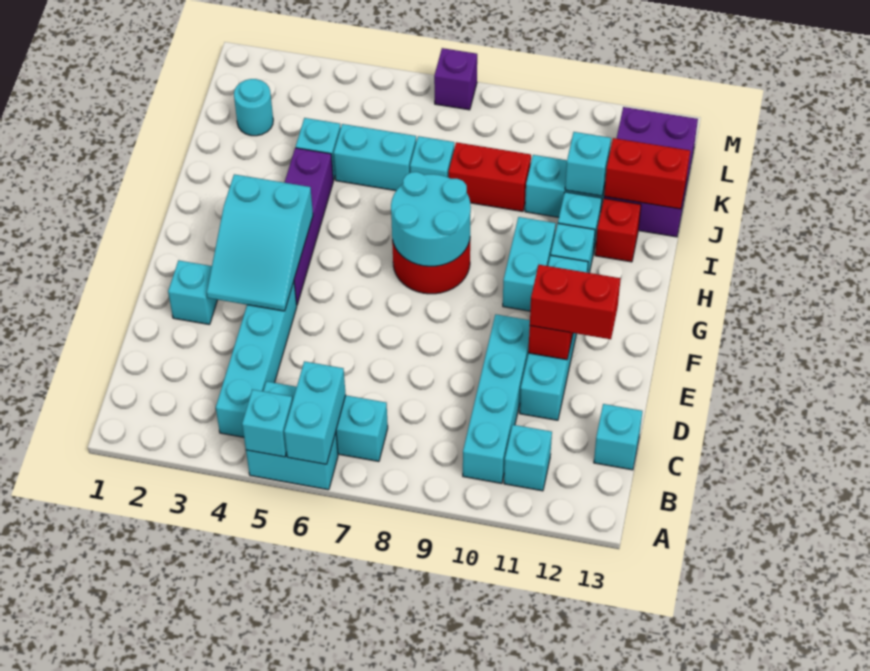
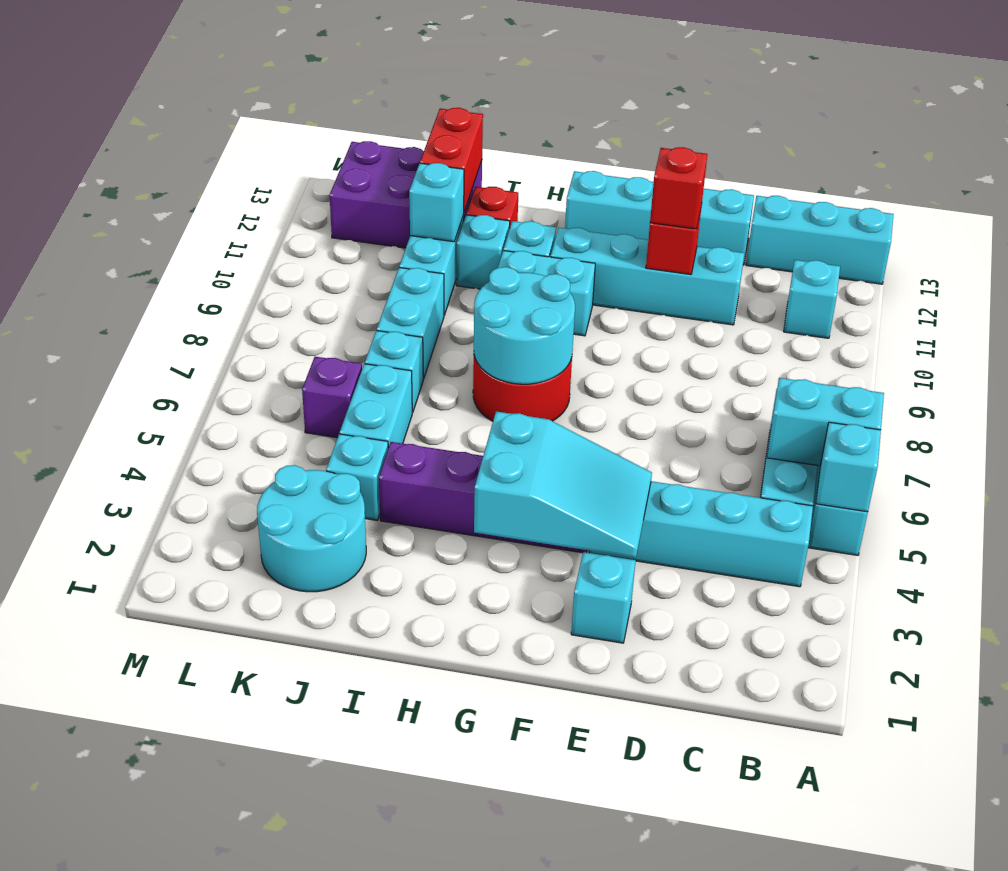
cyan 1x4 brick [463,314,530,483] -> cyan 1x4 brick moved to [565,171,754,265]
cyan 1x1 brick [594,404,642,470] -> cyan 1x3 brick [746,196,894,284]
red 1x2 brick [530,264,621,339] -> red 1x1 brick [650,147,707,229]
red 1x2 brick [449,142,531,211] -> cyan 1x2 brick [377,268,444,379]
cyan 1x1 round brick [234,79,273,136] -> cyan 2x2 round brick [257,465,366,592]
purple 1x1 brick [434,48,477,110] -> purple 1x1 brick moved to [302,357,362,438]

